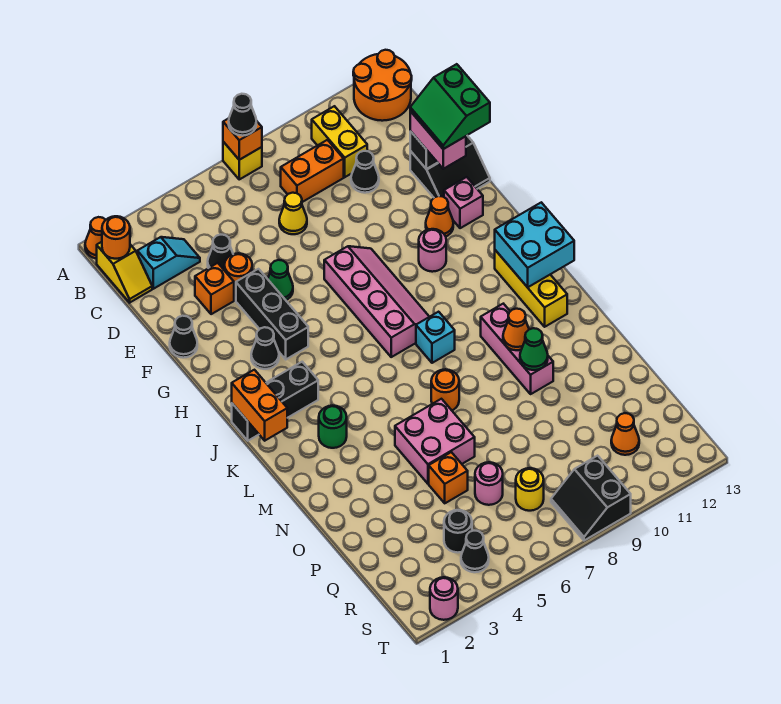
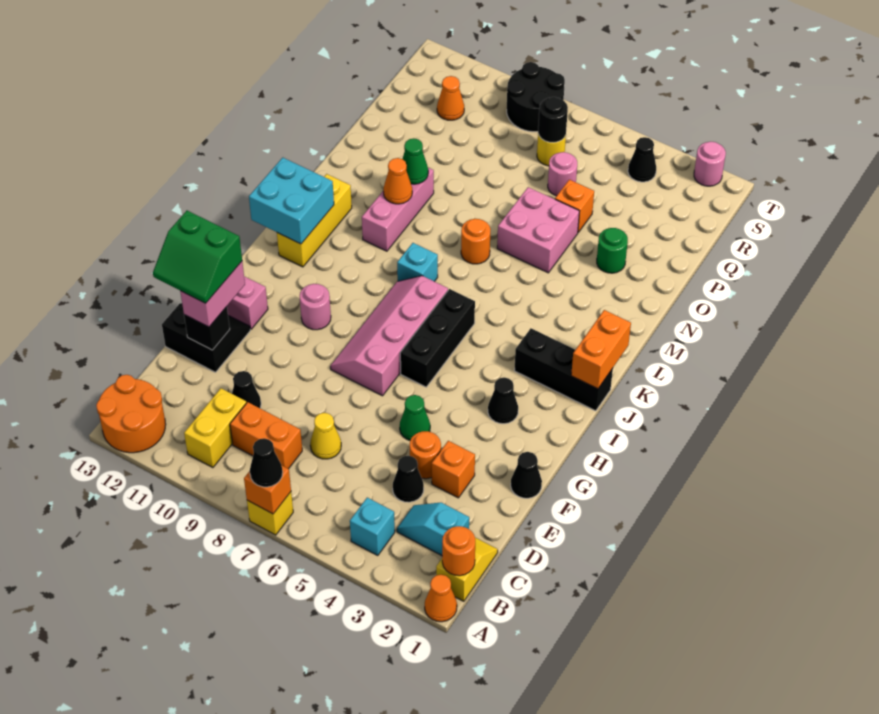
none -> cyan 1x1 brick [350,498,395,555]
green 2x2 slope [410,64,490,149] -> green 2x2 slope turned to [153,211,242,303]
black 1x3 brick [236,269,308,359] -> black 1x3 brick moved to [400,289,475,387]
orange 1x1 cone [426,196,453,236] -> none
green 1x1 round brick [319,406,347,448] -> green 1x1 round brick moved to [597,228,628,273]
black 1x1 round brick [444,510,472,553] -> black 1x1 round brick moved to [538,97,568,143]
black 2x2 slope [551,456,631,541] -> black 2x2 round brick [507,62,565,132]

